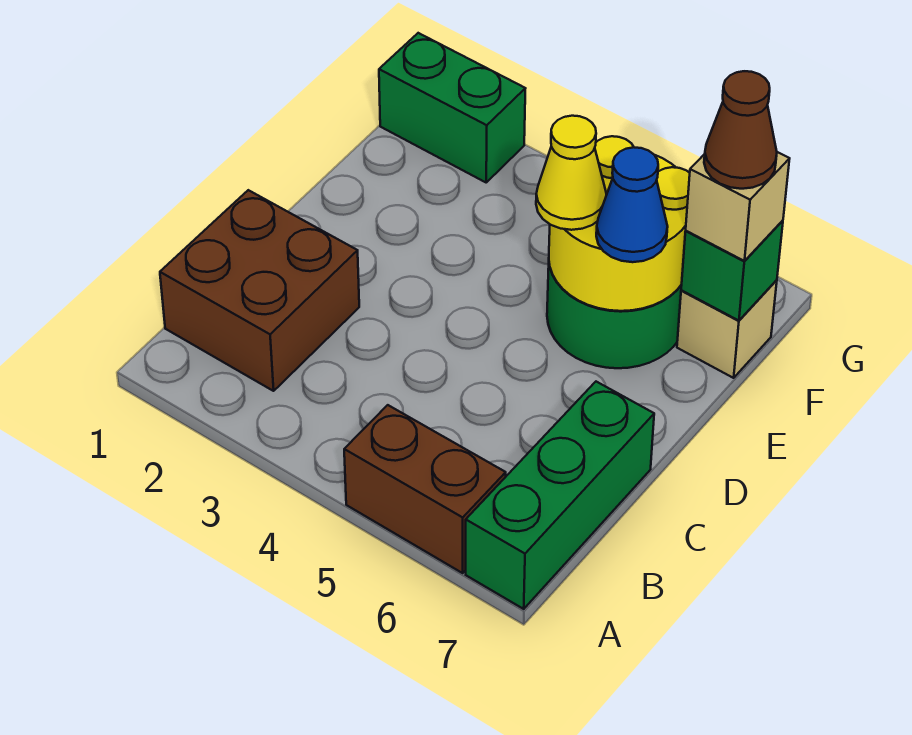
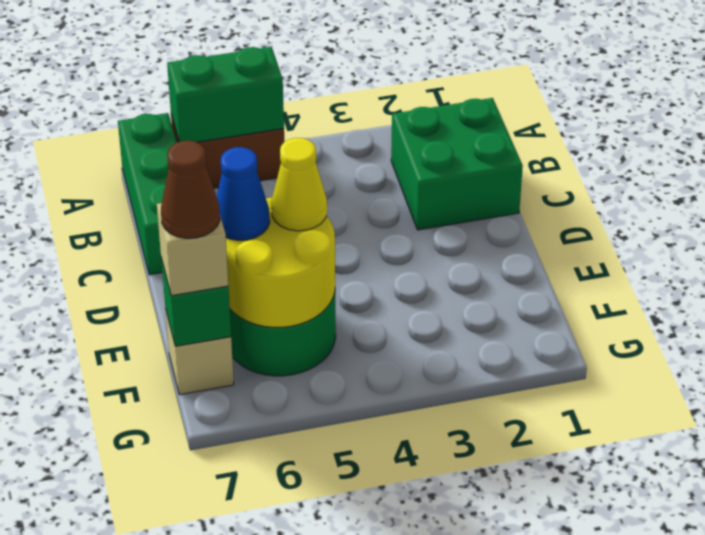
brown 2x2 brick [160,190,359,391] -> green 2x2 brick [391,98,523,230]
green 1x2 brick [379,33,526,182] -> green 1x2 brick moved to [167,47,284,142]

